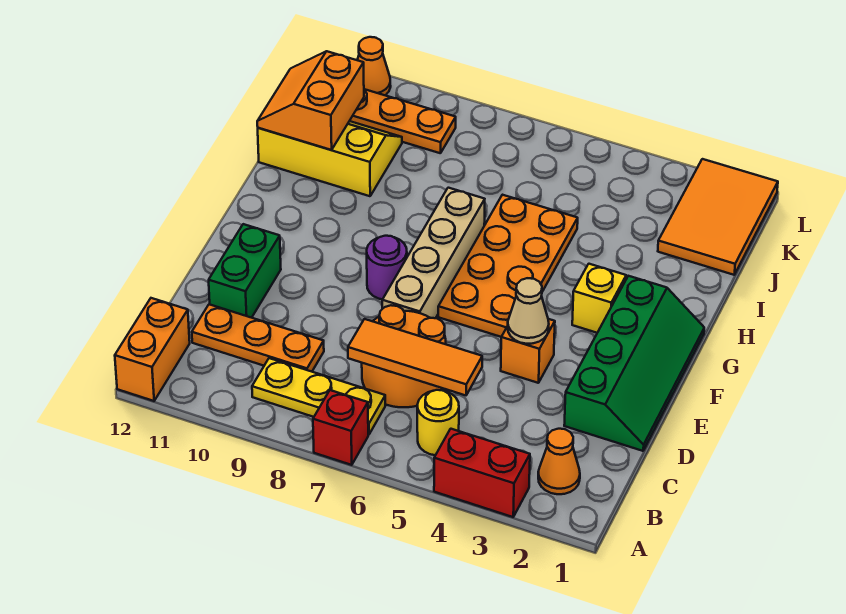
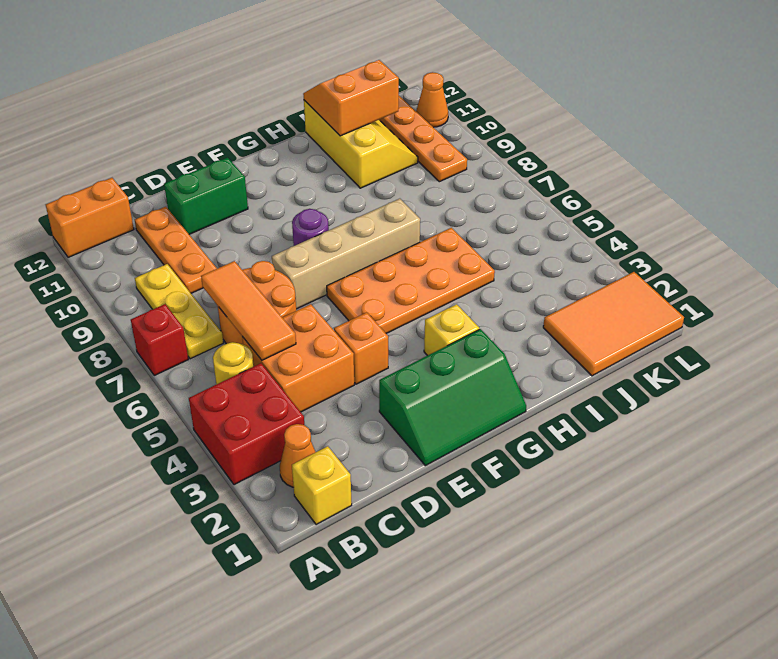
red 1x2 brick [434,429,530,517] -> red 2x2 brick [189,363,304,485]
none -> yellow 1x1 brick [292,446,352,525]
none -> orange 2x2 brick [242,304,354,412]
green 2x4 slope [564,276,704,451] -> green 2x3 slope [379,329,526,466]
tan 1x1 cone [508,278,549,344] -> none

